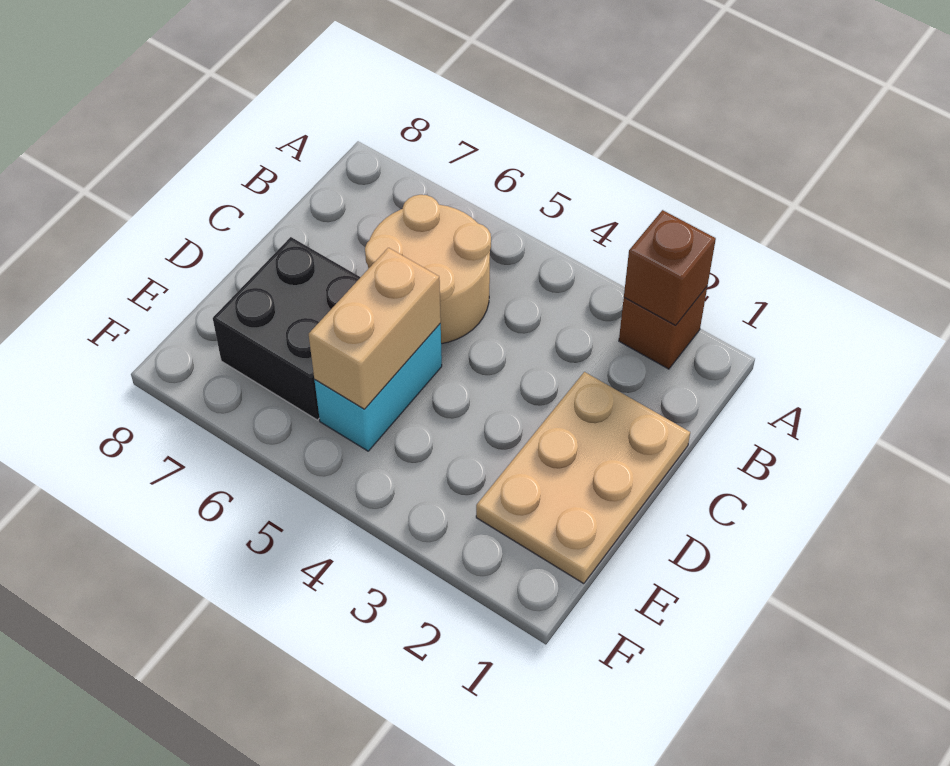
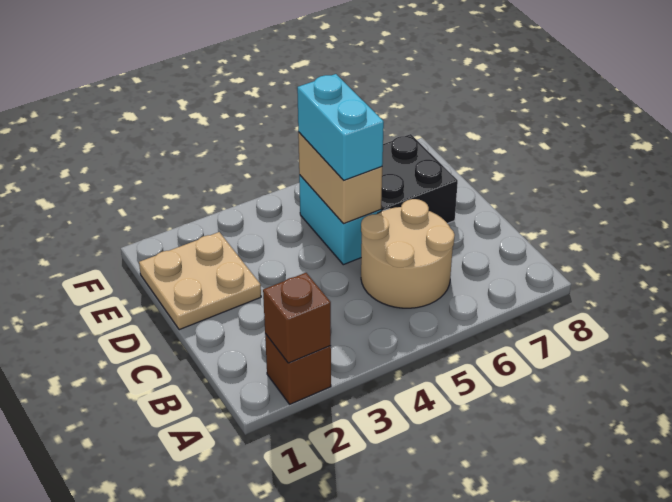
tan 2x3 plate [476,372,690,584] -> tan 2x2 plate [139,232,261,330]
none -> cyan 1x2 brick [297,74,384,180]

